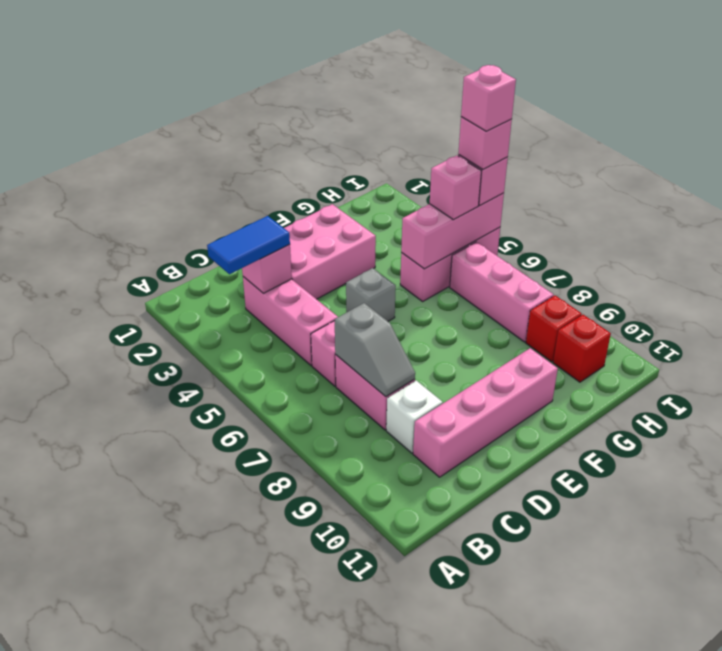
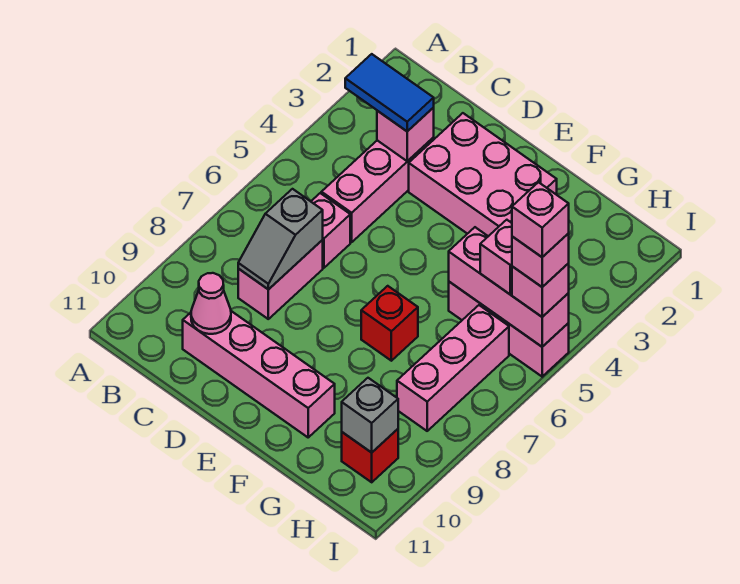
white 1x1 brick [386,381,443,453] -> none
none -> pink 1x1 cone [191,273,231,334]
grey 1x1 brick [346,268,396,321] -> grey 1x1 brick moved to [342,378,398,453]
red 1x1 brick [526,296,582,362] -> red 1x1 brick moved to [361,286,418,361]

